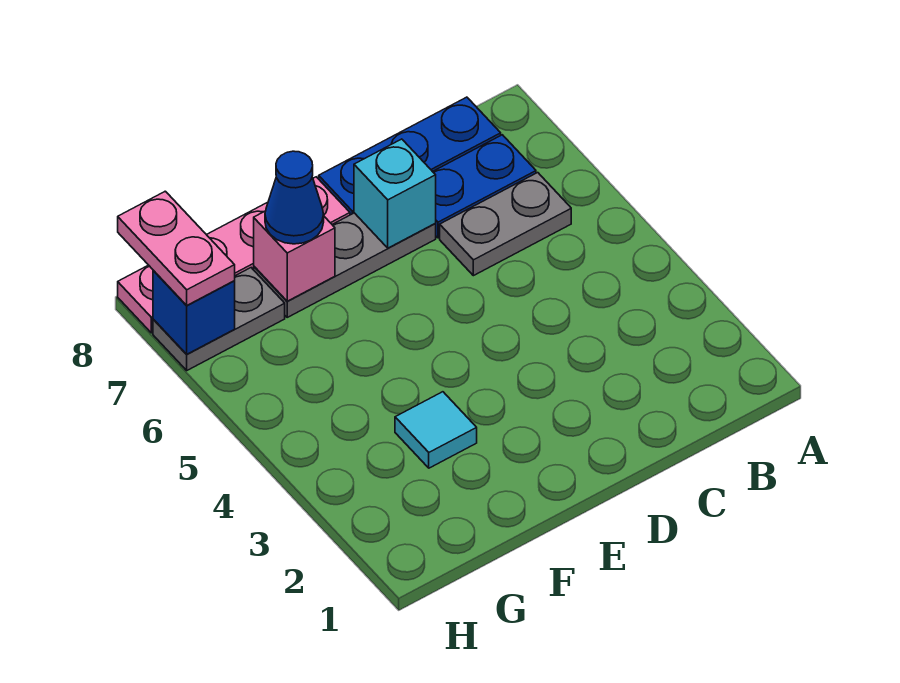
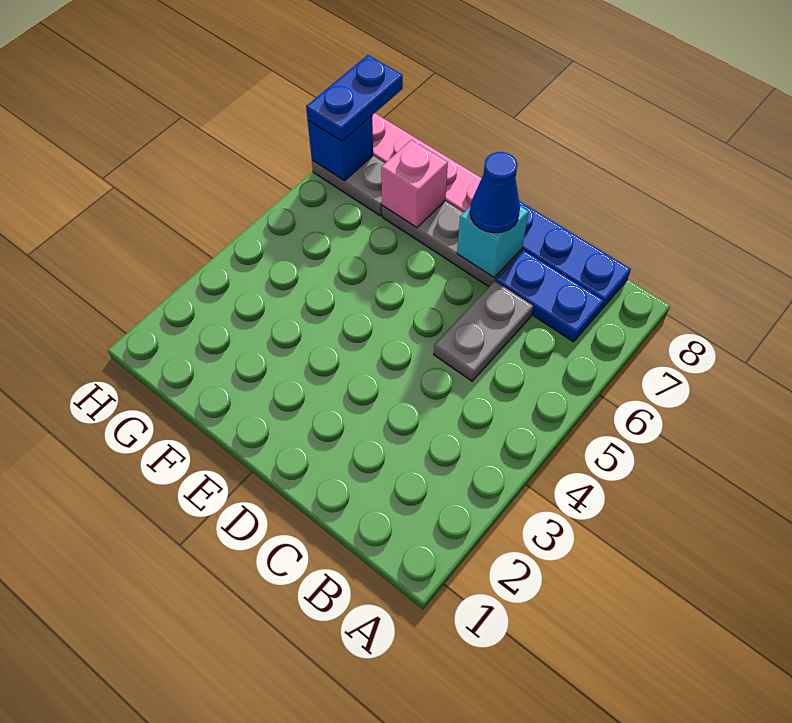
grey 1x2 plate [440,173,571,276] -> grey 1x2 plate turned to [434,281,533,381]
cyan 1x1 tile [395,392,477,468] -> none
blue 1x1 cone [265,151,324,244] -> blue 1x1 cone moved to [470,152,520,233]
pink 1x2 plate [118,191,235,305] -> blue 1x2 plate [306,55,403,141]

